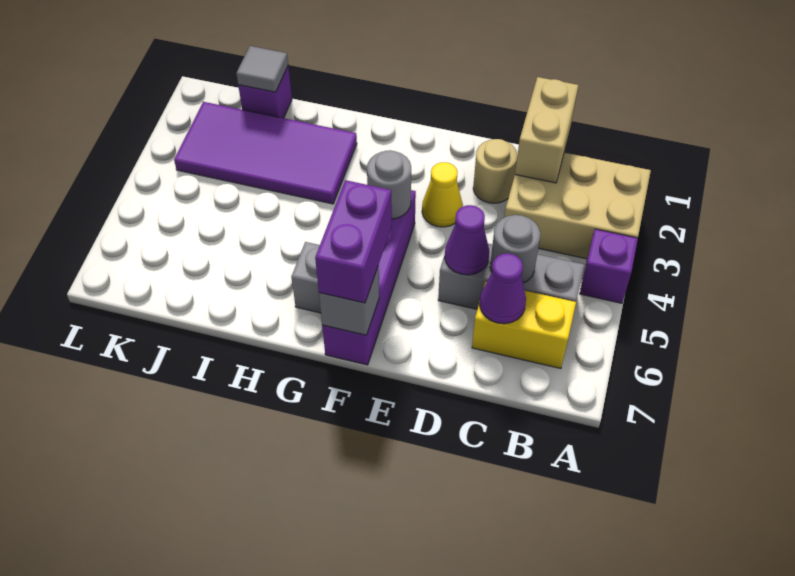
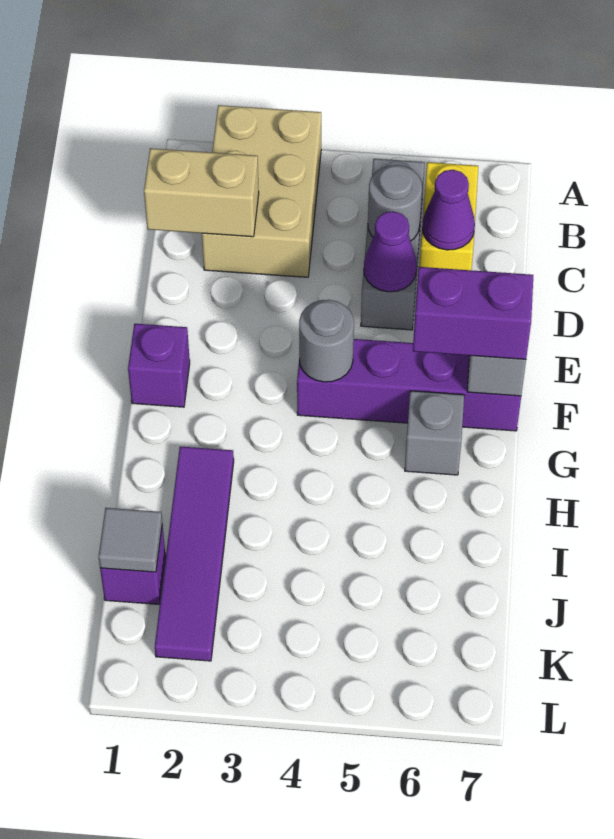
purple 1x1 brick [580,229,638,303] -> purple 1x1 brick moved to [128,324,190,407]
tan 1x1 round brick [473,139,517,203] -> none
yellow 1x1 cone [422,162,463,227] -> none
purple 2x4 tile [174,102,357,204] -> purple 1x4 tile [155,446,234,661]

